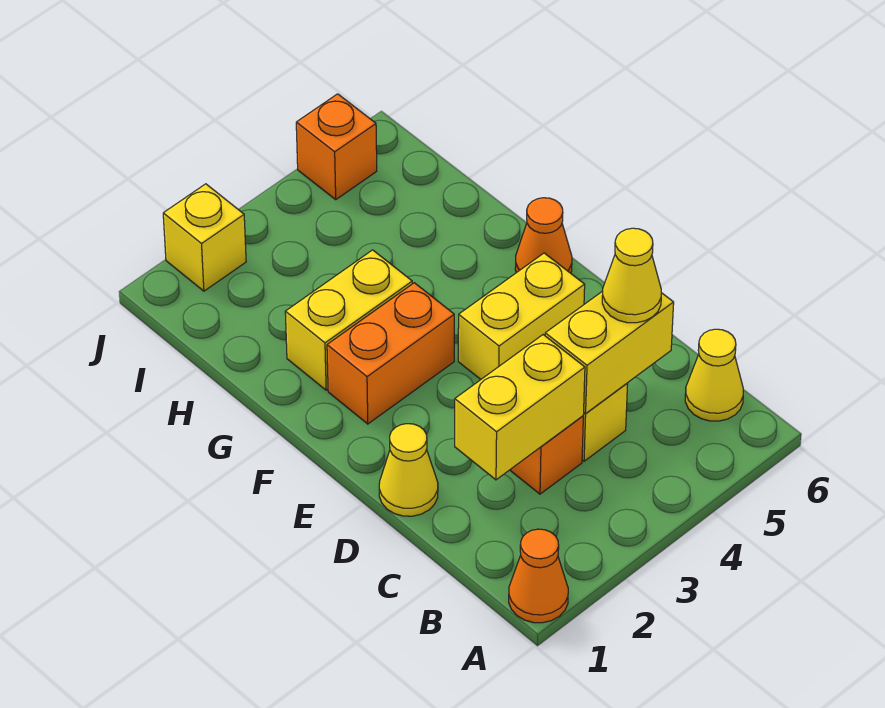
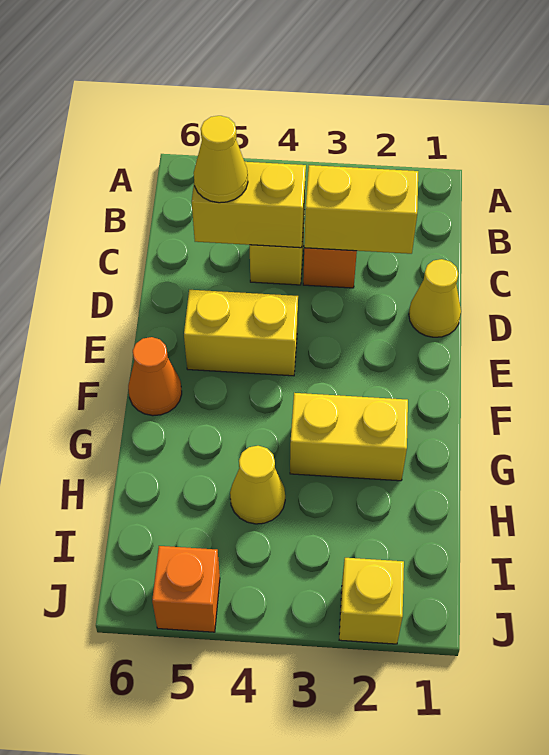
orange 1x1 cone [509,529,568,623] -> none
yellow 1x1 cone [685,329,743,421] -> yellow 1x1 cone moved to [230,446,285,524]
orange 1x2 brick [327,283,454,424] -> none

